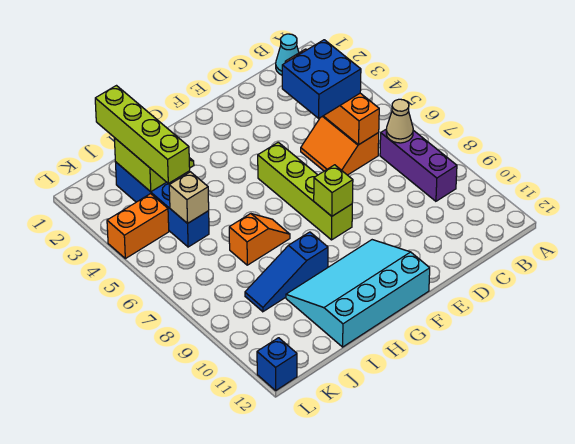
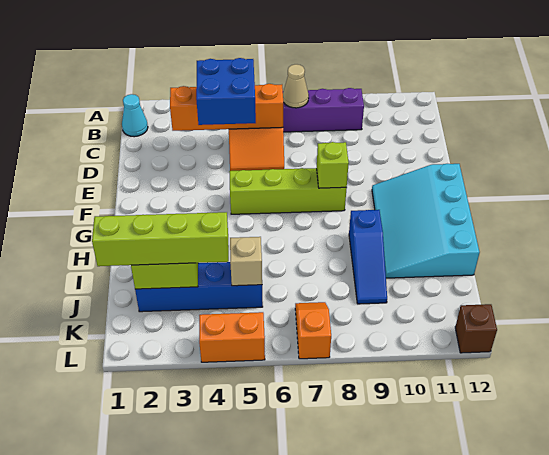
orange 1x2 slope [229,214,290,265] -> orange 1x2 slope moved to [295,302,331,359]
orange 1x2 brick [107,194,169,259] -> orange 1x2 brick turned to [199,312,265,362]
blue 1x1 brick [257,338,297,390] -> brown 1x1 brick [455,304,497,353]

